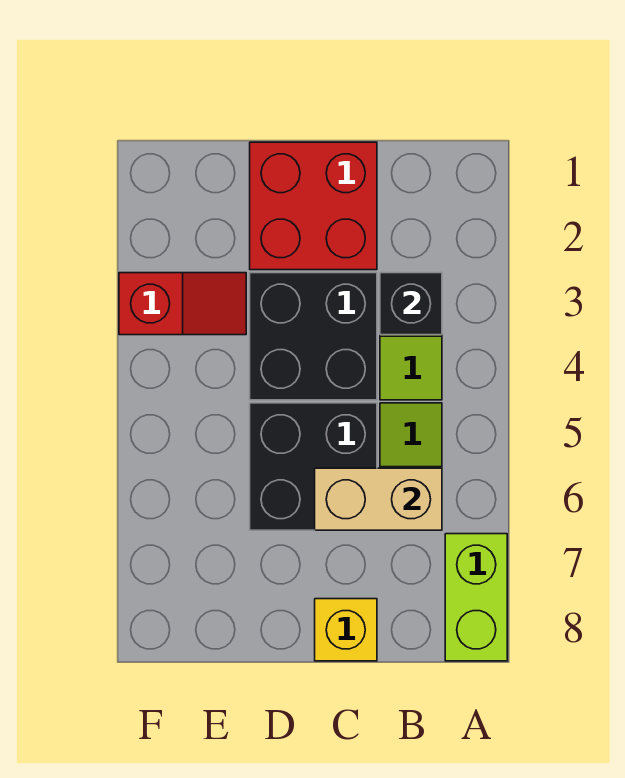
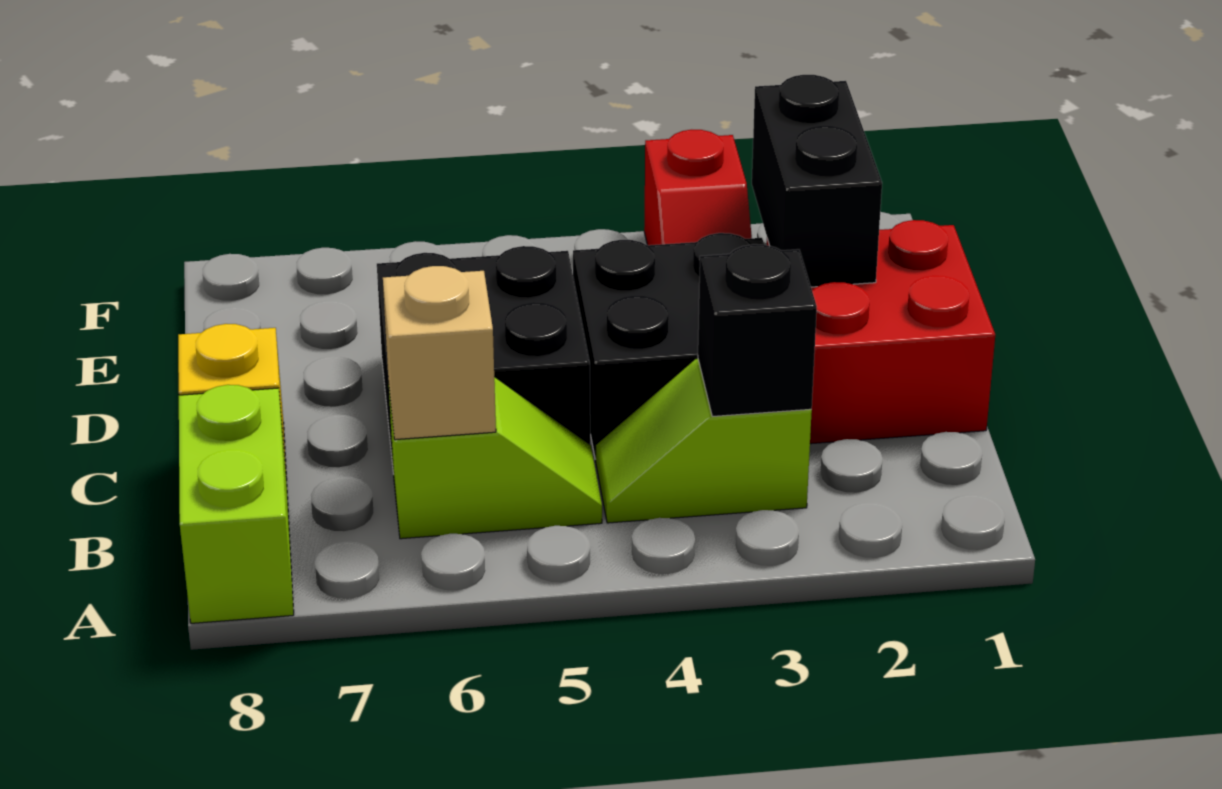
lime 1x2 brick [445,534,507,661] -> lime 1x2 brick turned to [179,385,294,623]
tan 1x2 brick [315,468,442,530] -> tan 1x1 brick [383,266,496,440]
none -> black 1x2 brick [752,75,882,287]

